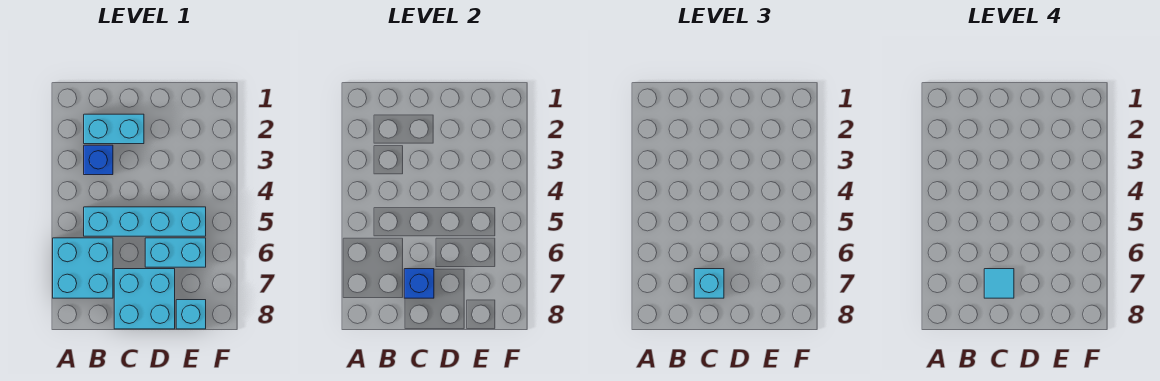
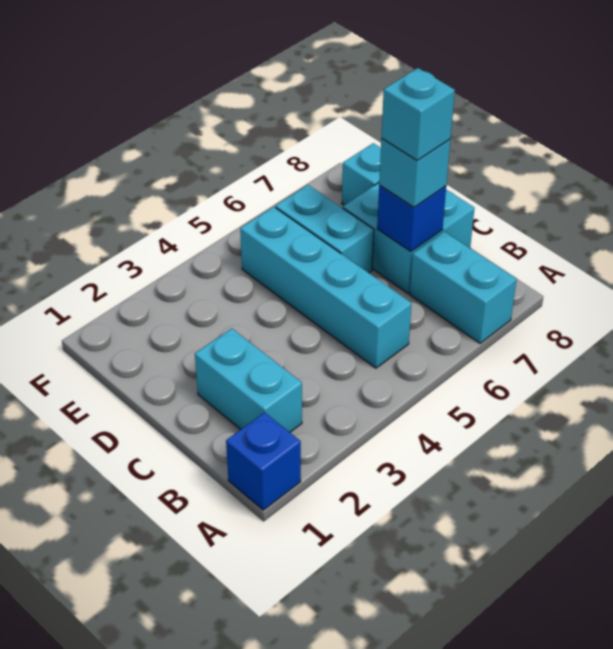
cyan 2x2 brick [53,238,113,298] -> cyan 1x2 brick [410,231,517,343]
blue 1x1 brick [84,145,113,175] -> blue 1x1 brick moved to [226,412,301,510]
cyan 1x1 tile [984,269,1014,298] -> cyan 1x1 brick [381,68,455,161]

